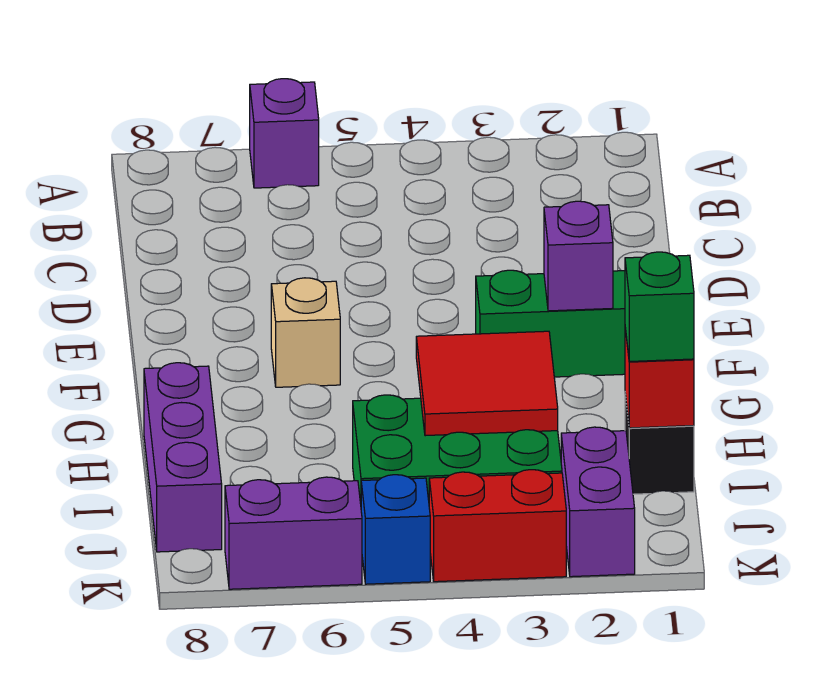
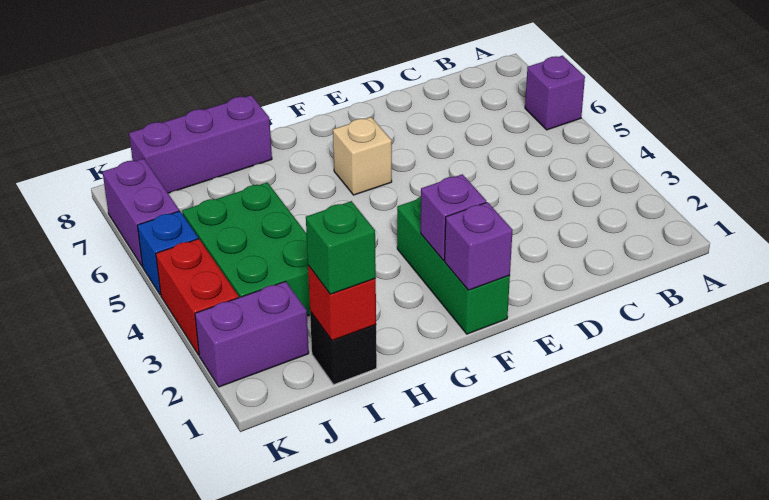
none -> purple 1x1 brick [445,202,513,290]
red 2x2 tile [416,331,558,436] -> none

